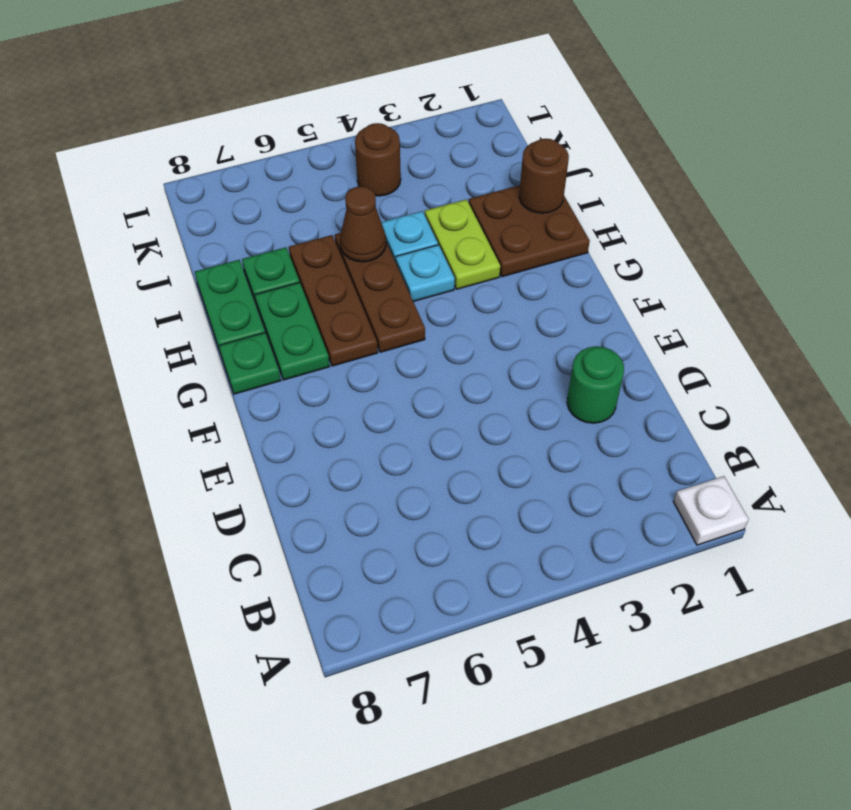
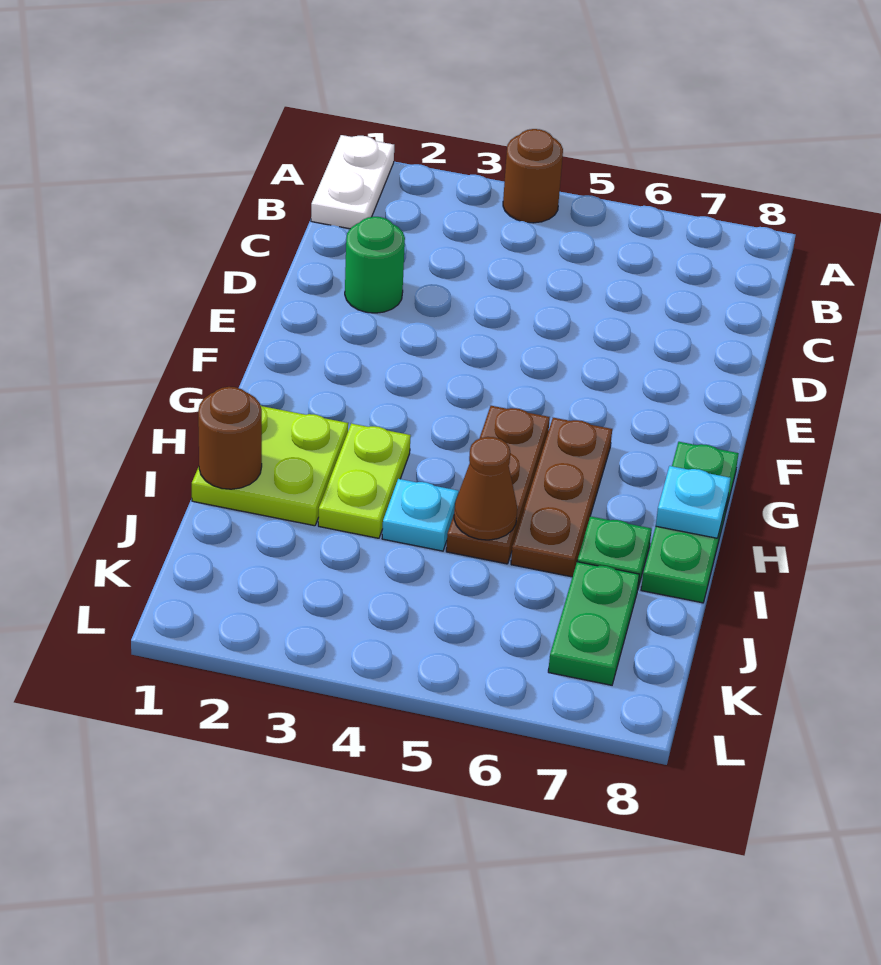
white 1x1 plate [674,476,748,545] -> white 1x2 plate [311,135,394,229]
green 1x2 plate [255,282,330,380] -> green 1x2 plate moved to [548,562,640,685]
brown 2x2 plate [469,185,590,277] -> lime 2x2 plate [192,405,348,526]
cyan 1x1 plate [395,245,455,302] -> cyan 1x1 plate moved to [656,466,731,538]
brown 1x1 round brick [355,123,401,196] -> brown 1x1 round brick moved to [503,129,563,223]

